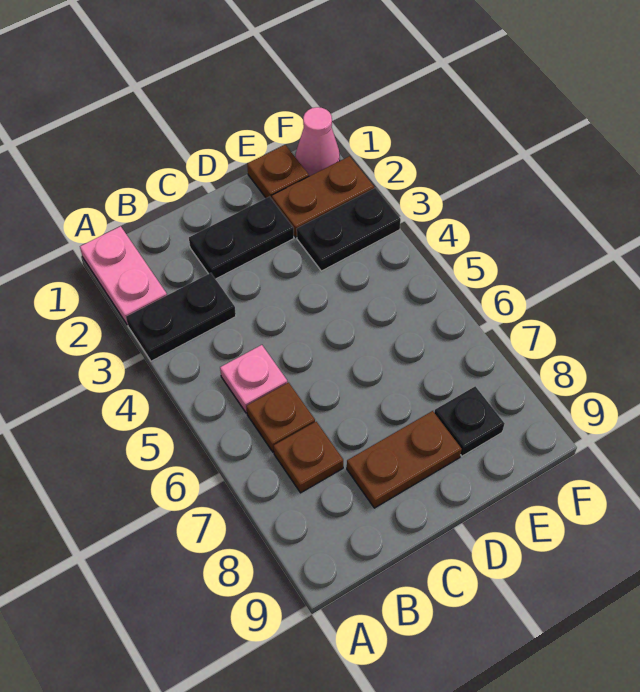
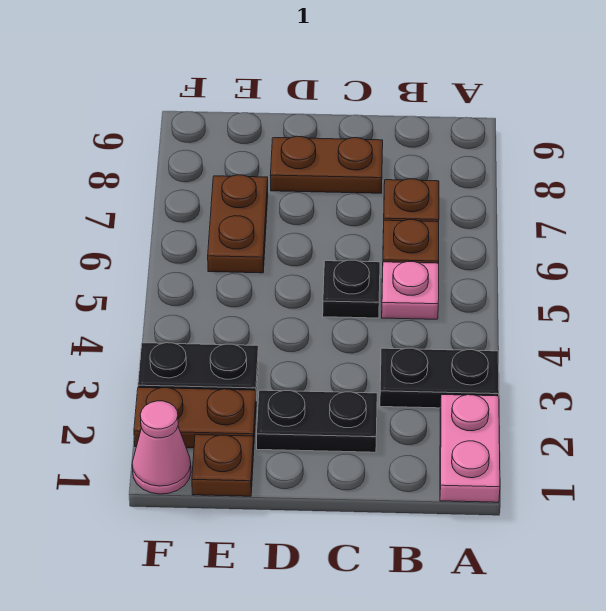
none -> brown 1x2 plate [208,175,268,273]
black 1x1 plate [434,386,505,456] -> black 1x1 plate moved to [323,260,380,318]

